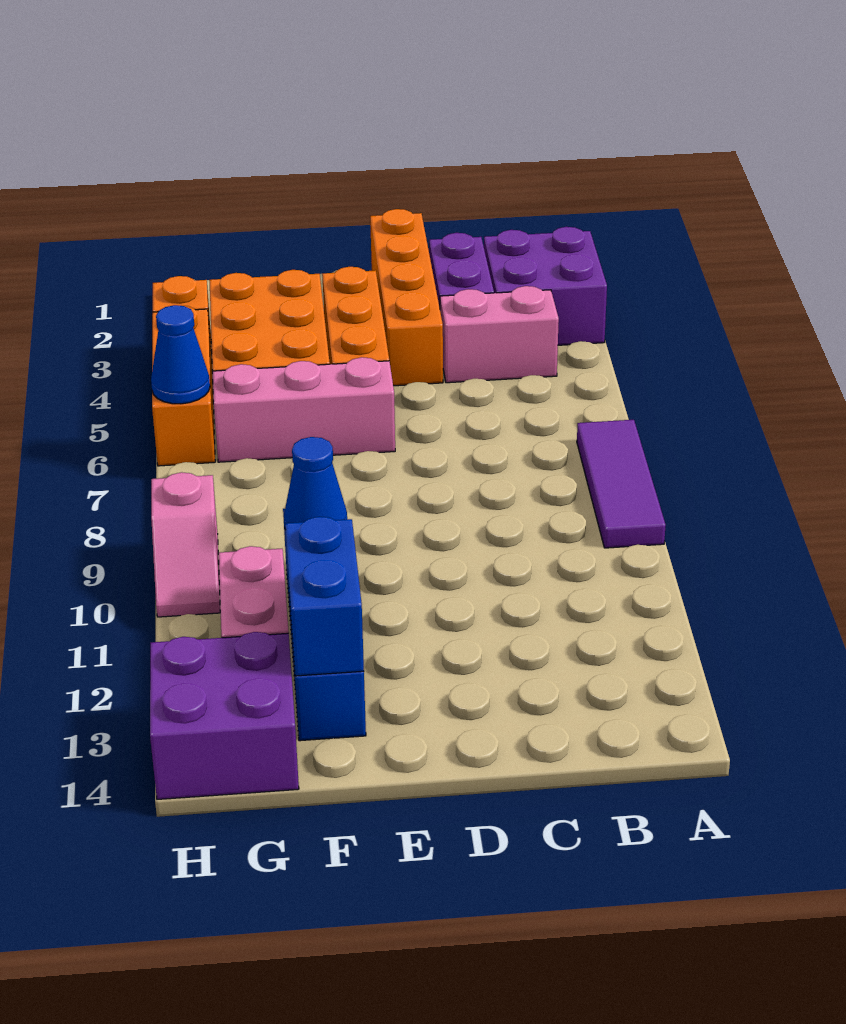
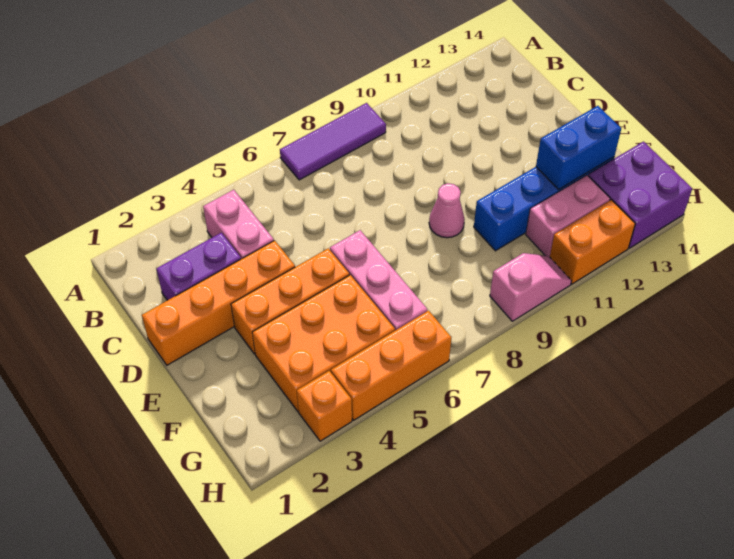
purple 2x2 brick [484,227,607,345] -> none
none -> pink 1x1 cone [429,183,465,238]
blue 1x1 cone [284,437,347,530] -> none
blue 1x1 cone [151,305,210,404] -> none
none -> orange 1x2 brick [550,200,635,284]

